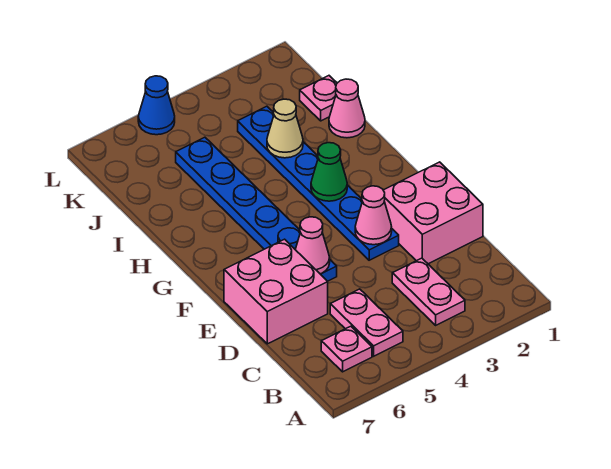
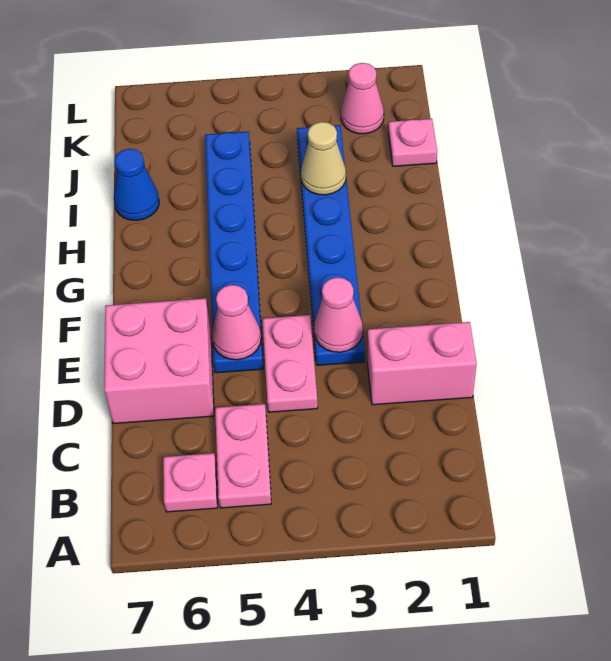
pink 1x2 plate [392,258,465,325] -> pink 1x2 plate moved to [262,315,318,412]
pink 2x2 brick [383,162,483,264] -> pink 1x2 brick [367,322,477,405]
green 1x1 cone [311,143,347,201] -> none
pink 1x1 cone [329,79,365,138] -> pink 1x1 cone moved to [341,63,384,134]
blue 1x1 cone [138,76,175,135] -> blue 1x1 cone moved to [114,149,159,220]

